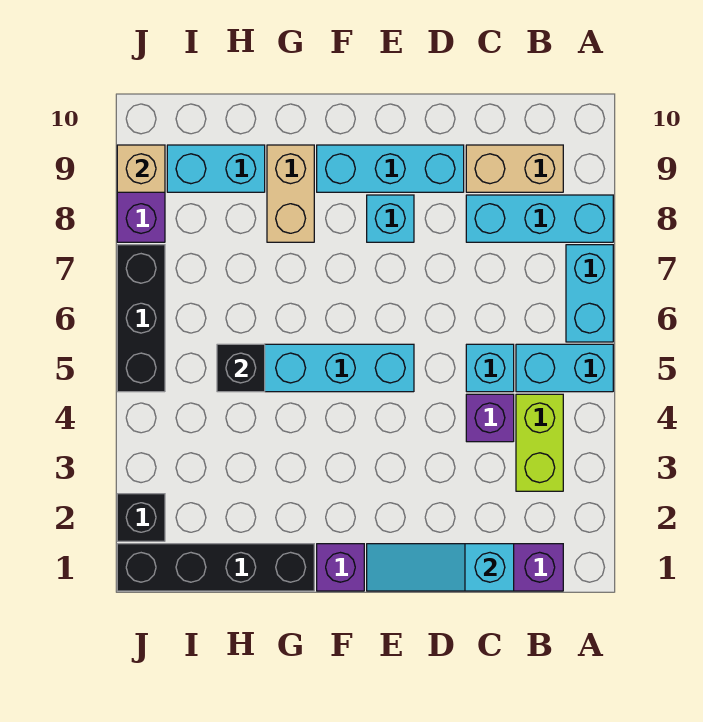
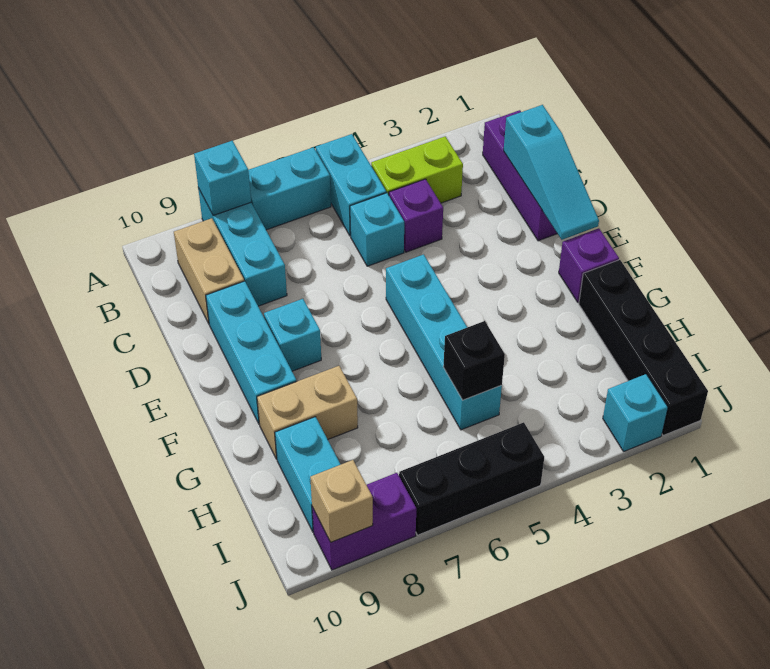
none -> cyan 1x1 brick [194,141,251,216]
black 1x1 brick [117,494,165,541] -> cyan 1x1 brick [603,374,668,451]

